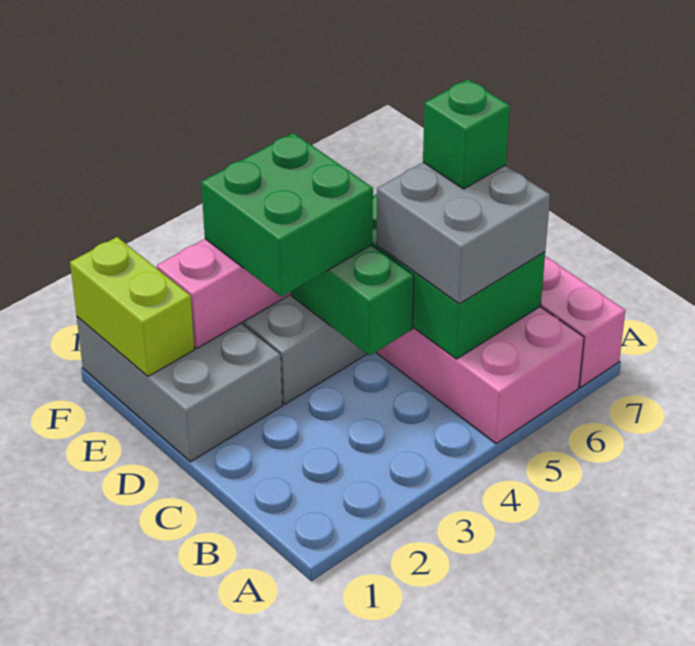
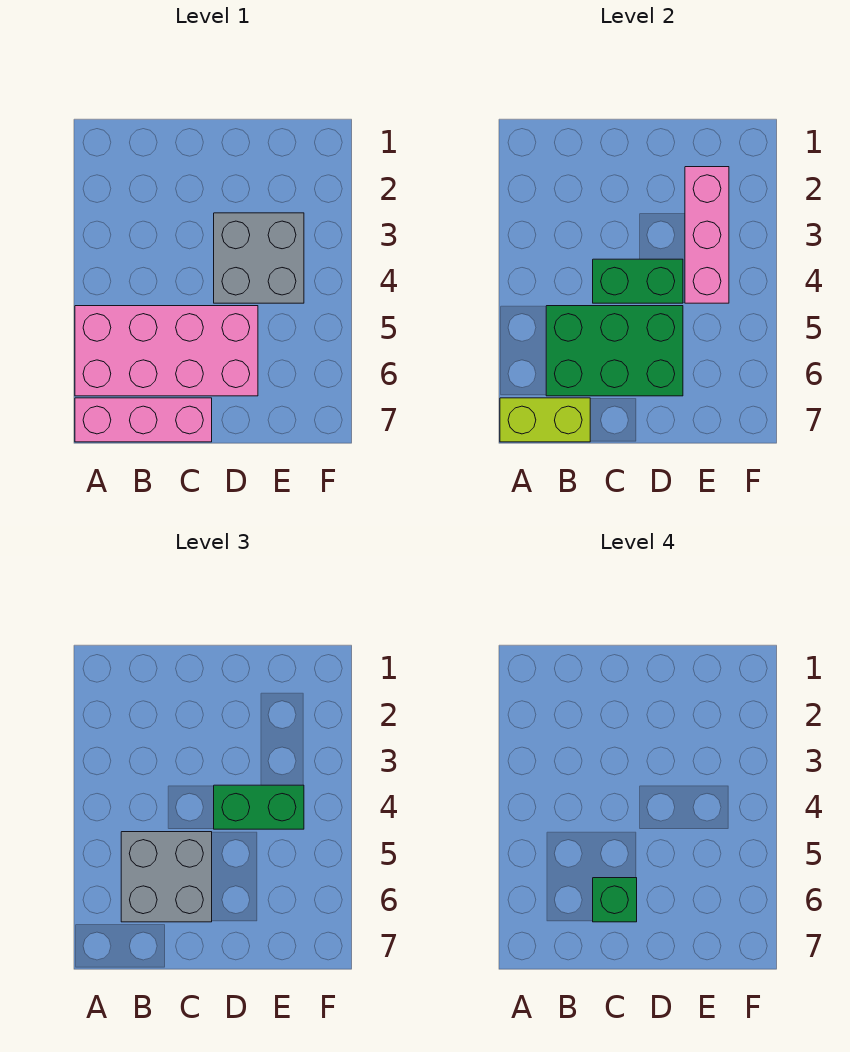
grey 2x3 brick [77,317,282,462] -> none
green 2x2 brick [201,133,373,297] -> green 1x2 brick [214,785,304,829]
lime 1x2 brick [70,237,194,376] -> lime 1x2 brick moved to [500,398,590,442]

